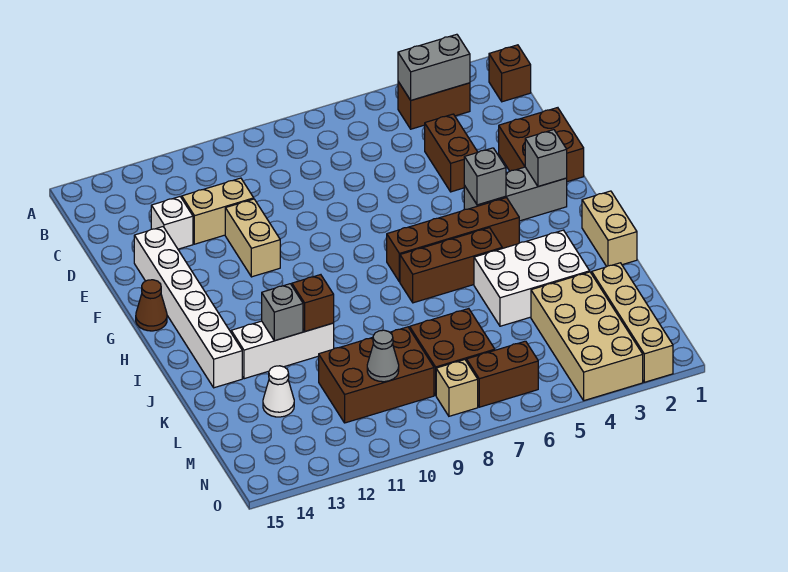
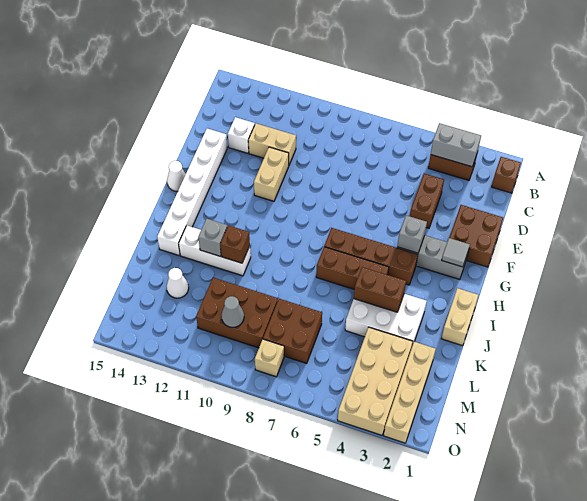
grey 1x1 brick [525,130,567,187] -> grey 1x1 tile [442,238,470,267]
brown 1x1 cone [136,280,167,331] -> white 1x1 cone [167,161,186,191]
brown 1x2 brick [467,341,538,407] -> brown 1x2 brick moved to [354,267,406,312]

